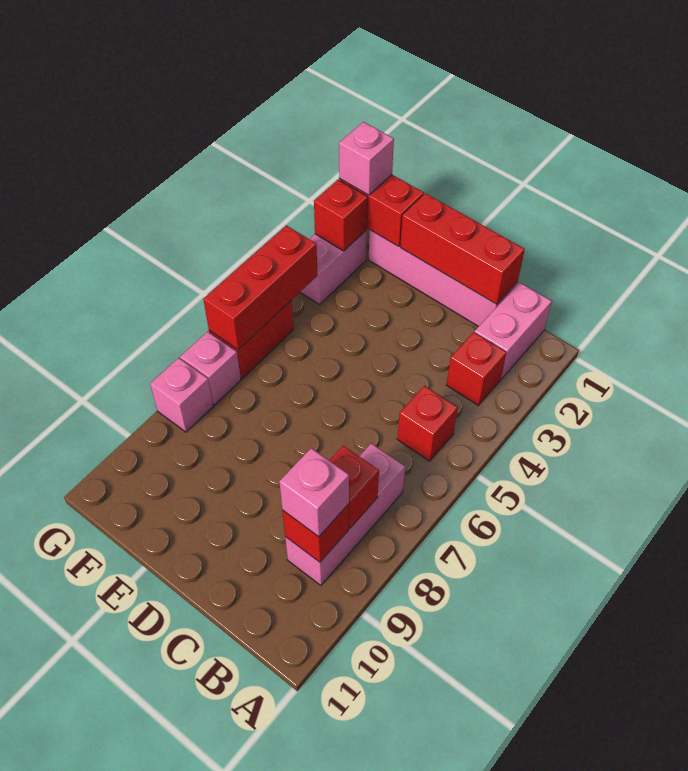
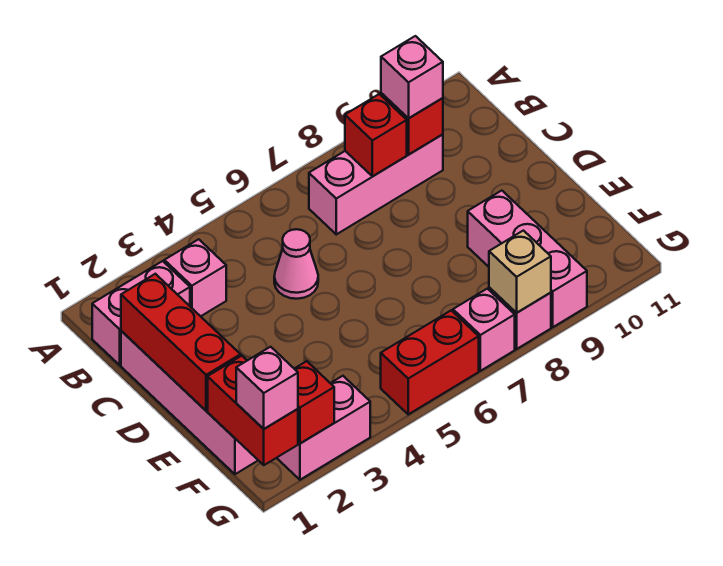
red 1x1 brick [447,332,506,405] -> pink 1x1 brick [164,239,226,316]
red 1x1 brick [397,386,458,461] -> none
none -> pink 1x1 cone [274,229,318,299]
none -> pink 1x3 brick [468,191,587,327]
red 1x3 brick [203,225,317,350] -> none
none -> tan 1x1 brick [489,231,551,313]

